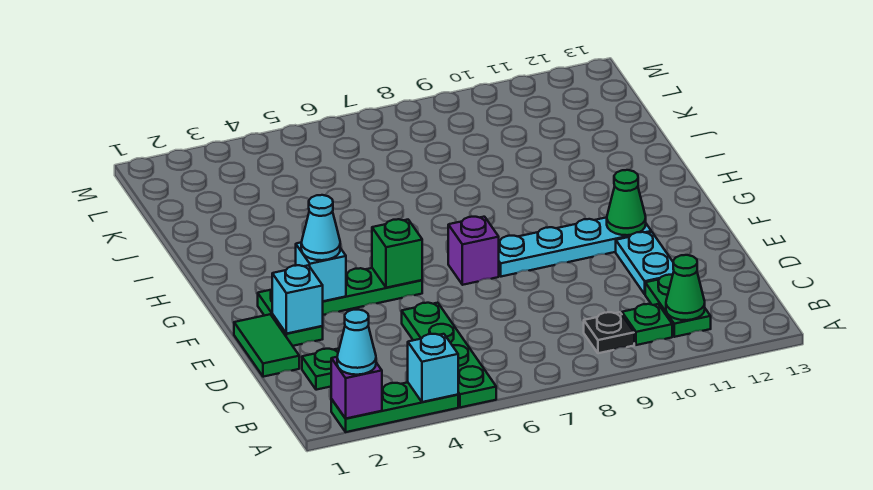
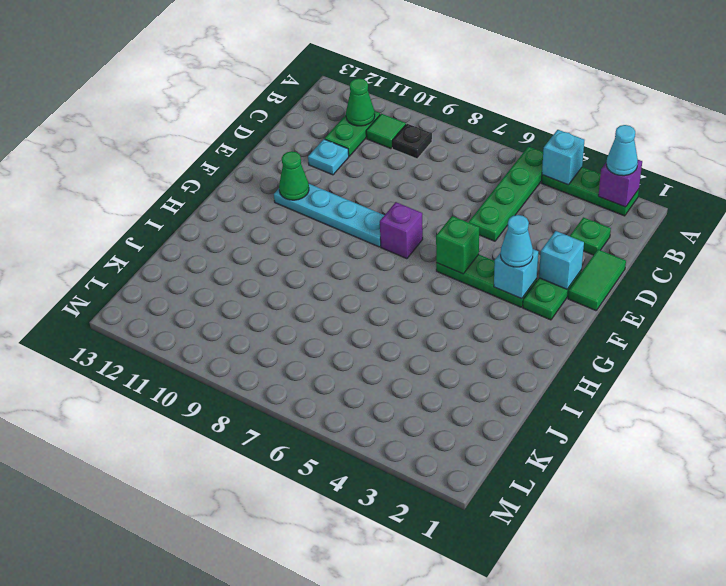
green 1x1 plate [622,304,672,345] -> green 1x1 tile [366,114,406,148]
cyan 1x2 plate [616,232,674,294] -> cyan 1x1 plate [308,139,349,175]

